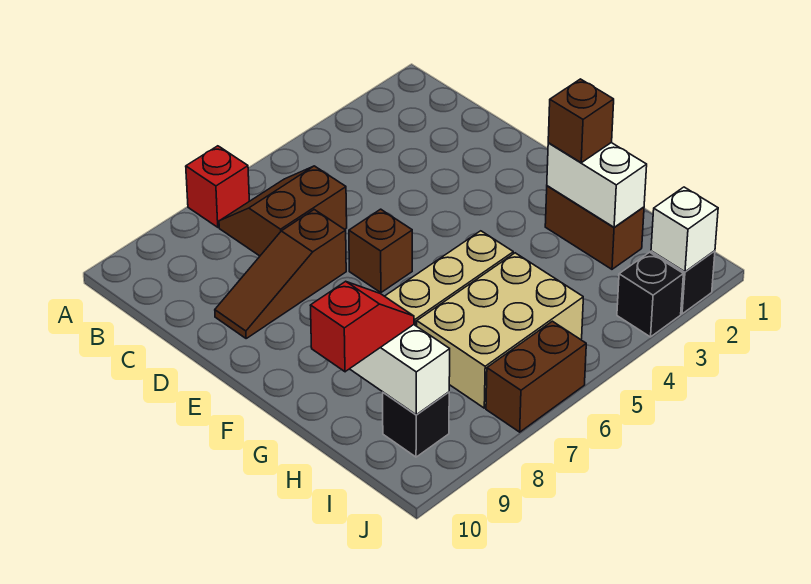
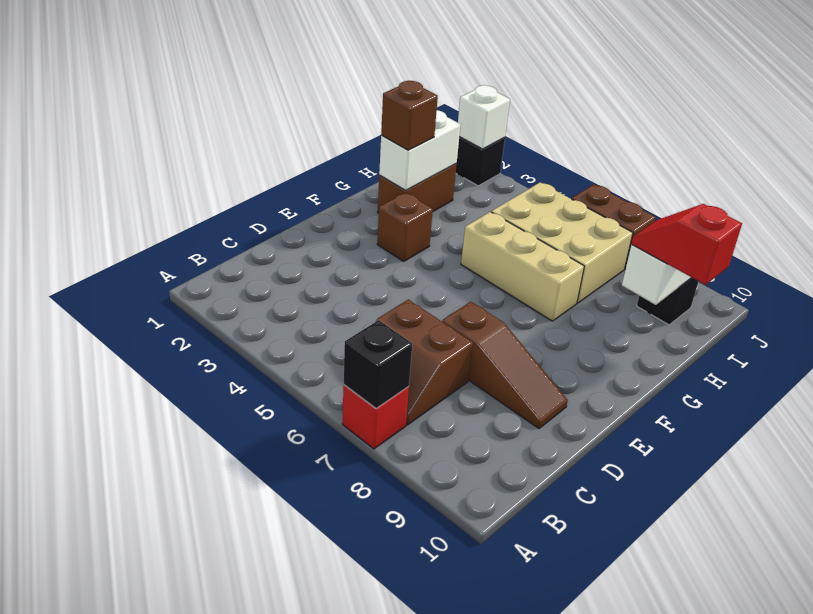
brown 1x1 brick [349,209,412,293] -> brown 1x1 brick moved to [377,193,433,261]
black 1x1 brick [617,252,683,337] -> black 1x1 brick moved to [344,320,412,408]

